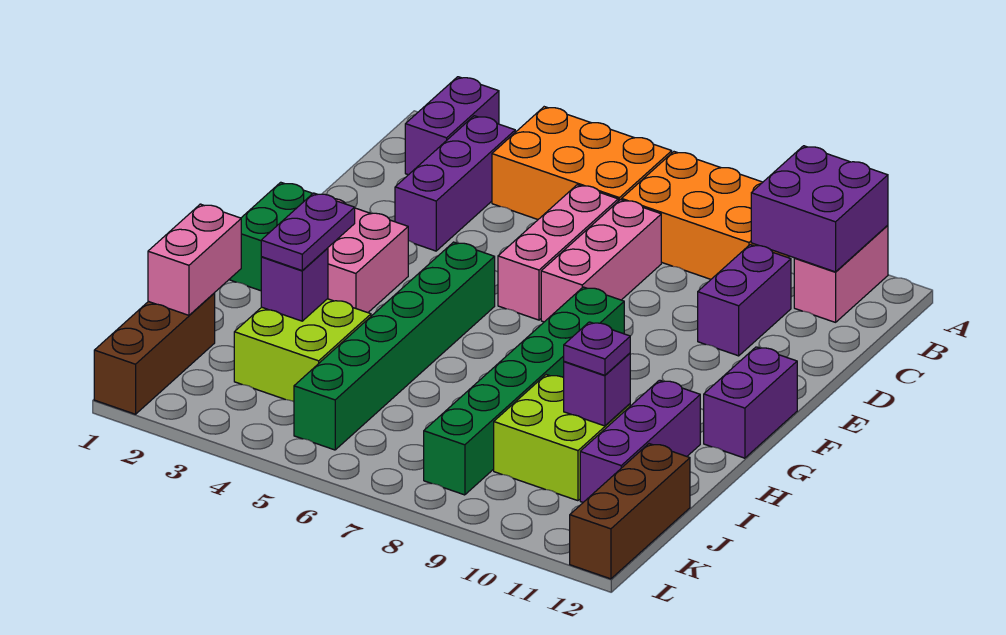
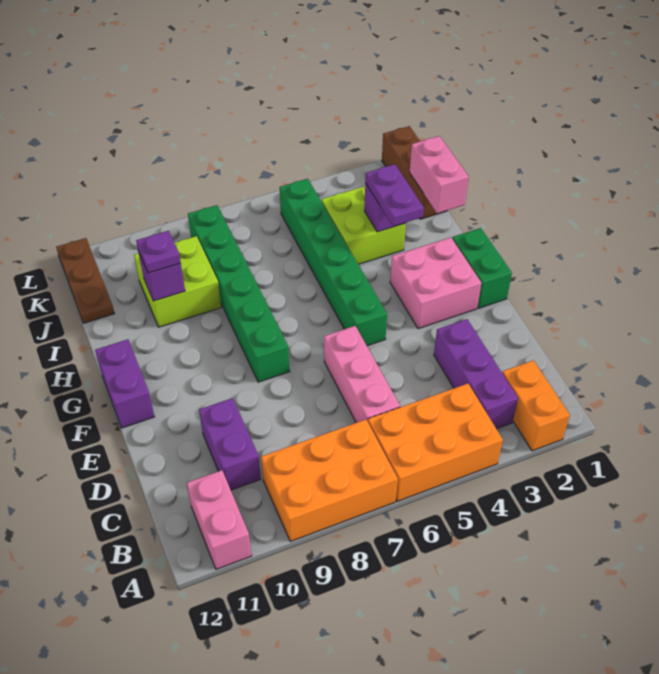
purple 1x2 brick [405,77,499,175] -> orange 1x2 brick [502,360,570,451]
purple 2x2 brick [751,146,888,272] -> none
pink 1x3 brick [541,200,661,322] -> none
purple 1x3 brick [580,380,700,502] -> none
brown 1x3 brick [570,444,690,579] -> brown 1x3 plate [56,238,114,323]

